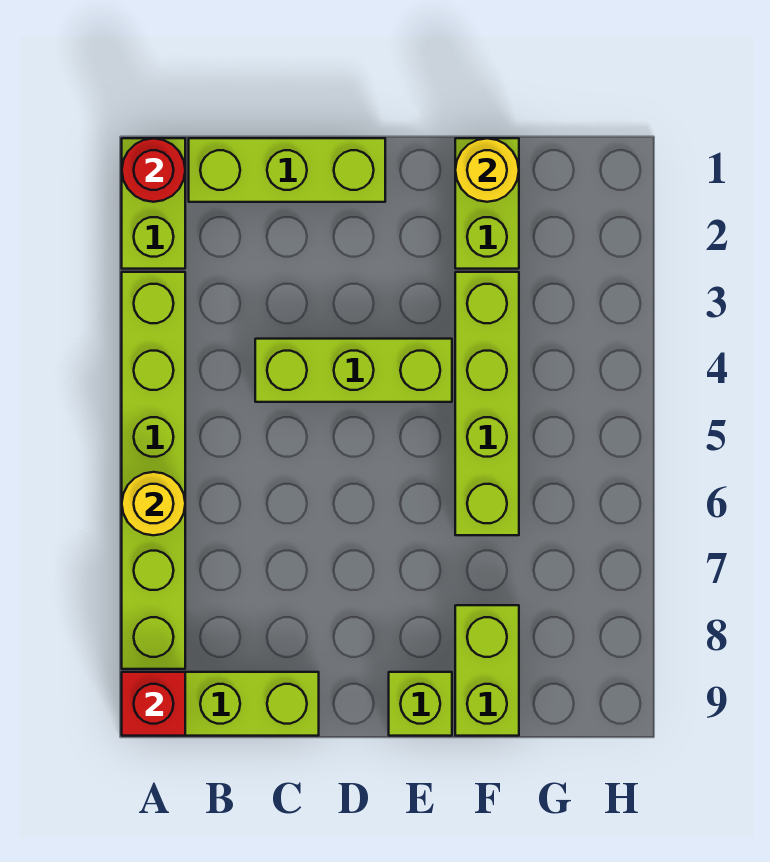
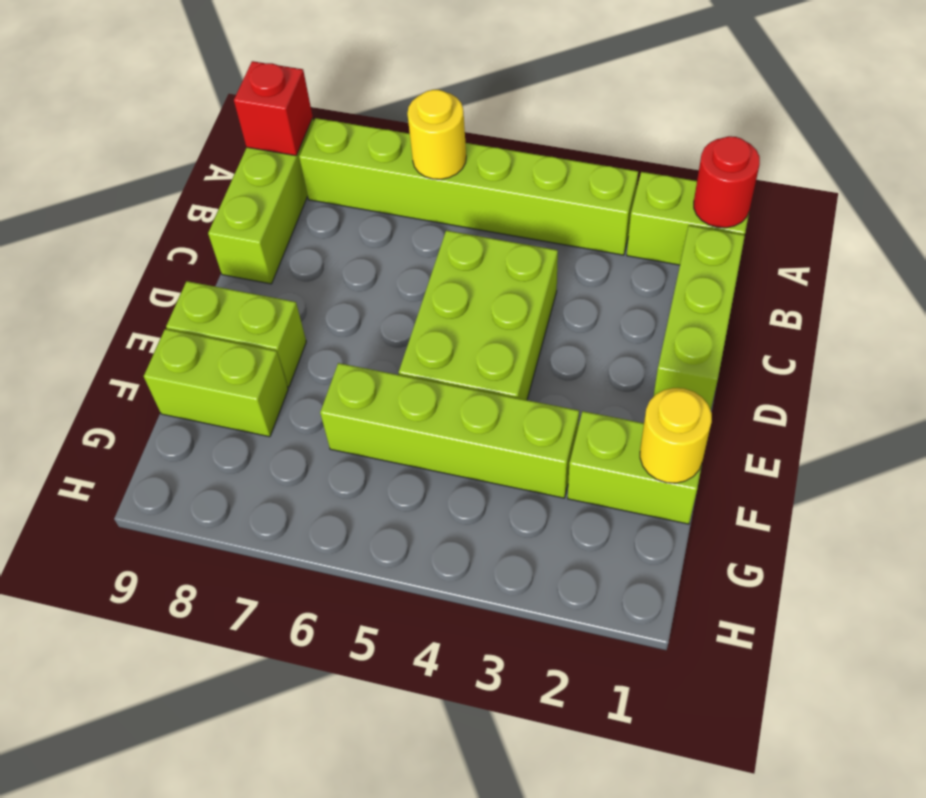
lime 1x3 brick [255,339,452,402] -> lime 2x3 brick [399,230,558,400]
lime 1x1 brick [389,672,452,736] -> lime 1x2 brick [166,281,306,387]

